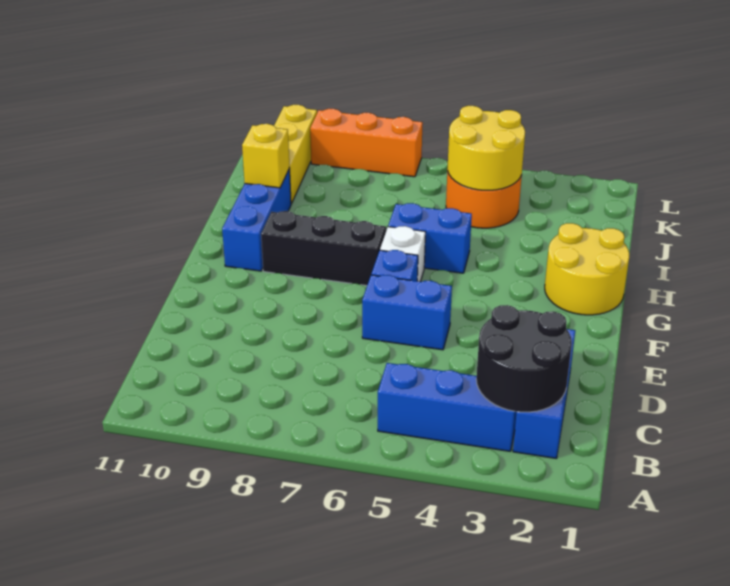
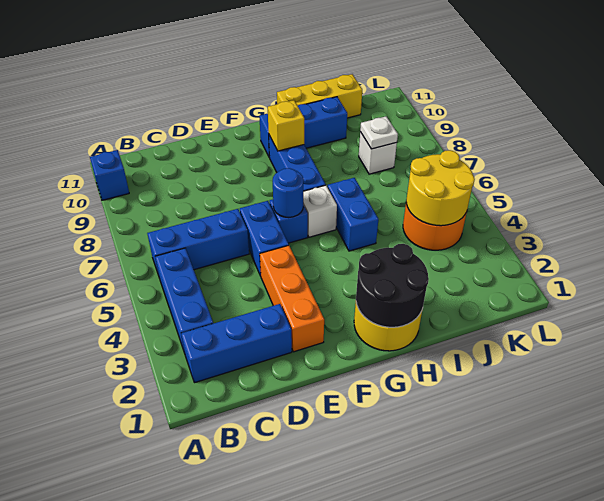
none -> blue 1x1 brick [90,150,129,200]
black 2x2 round brick [476,305,572,412] -> black 2x2 round brick moved to [356,244,429,327]
none -> blue 1x3 brick [147,209,249,276]
none -> blue 1x1 round brick [273,168,303,217]
black 1x3 brick [261,211,386,286] -> blue 1x3 brick [269,135,326,191]
yellow 1x1 brick [242,124,290,188] -> yellow 1x1 brick moved to [268,100,304,151]
none -> white 1x1 brick [359,132,397,174]
none -> white 1x1 plate [360,116,398,149]
yellow 1x3 brick [274,105,317,204] -> yellow 1x3 brick moved to [277,74,362,118]
orange 1x3 brick [310,109,423,177] -> orange 1x3 brick moved to [260,245,324,352]

